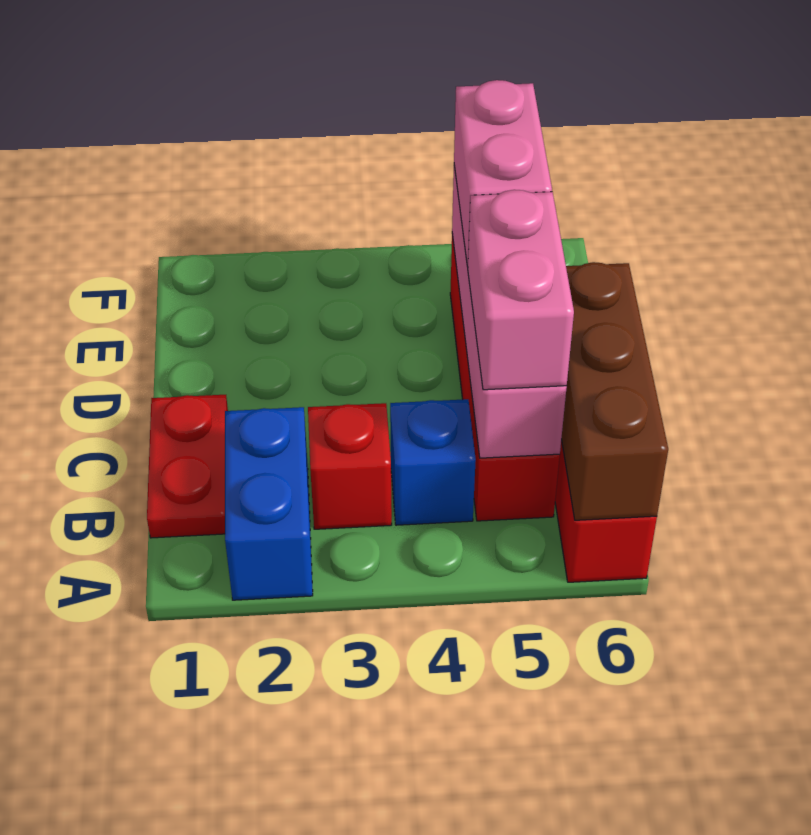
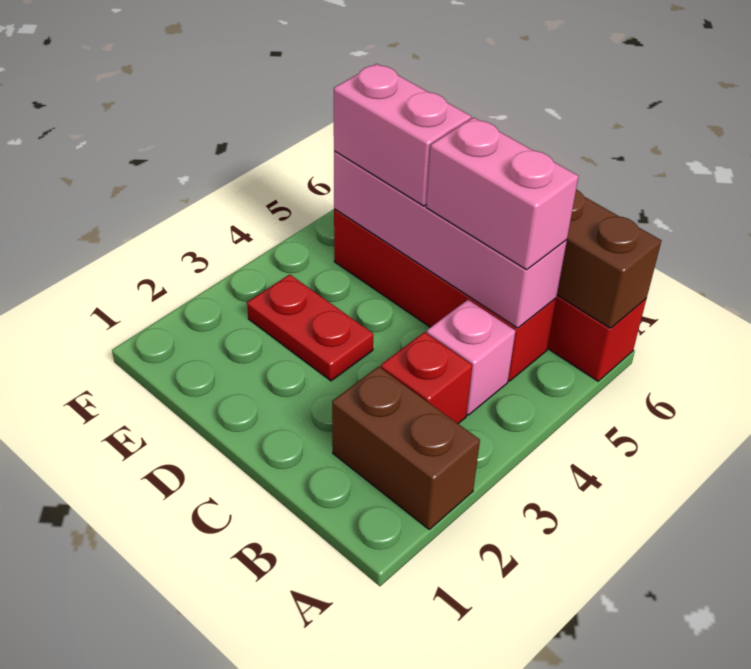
blue 1x2 brick [225,407,313,600] -> brown 1x2 brick [332,366,480,529]
red 1x2 plate [147,395,228,538] -> red 1x2 plate moved to [247,274,373,381]
blue 1x1 brick [390,399,476,525] -> pink 1x1 brick [427,300,515,415]

